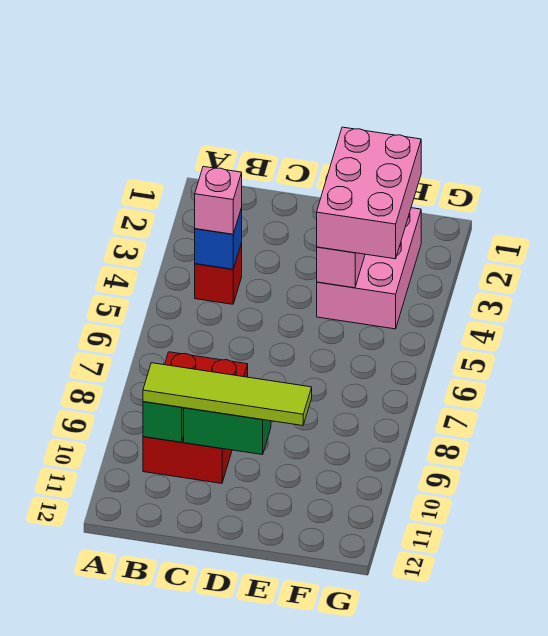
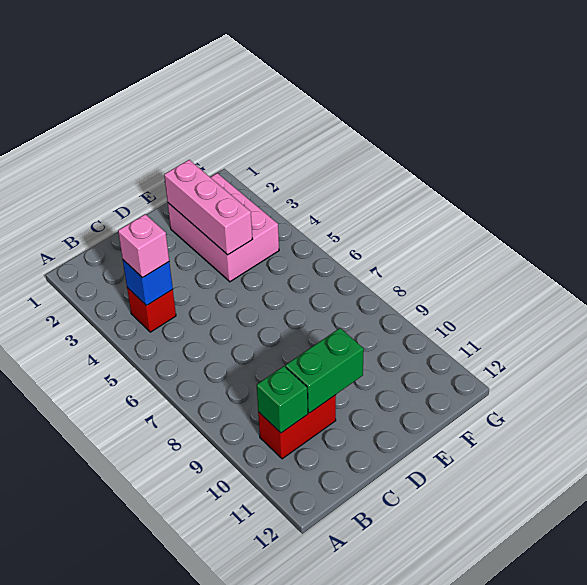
red 2x3 brick [143,352,248,483] -> red 1x2 brick [258,395,336,459]
lime 1x4 tile [143,363,312,426] -> none
pink 2x3 brick [317,127,421,259] -> none

